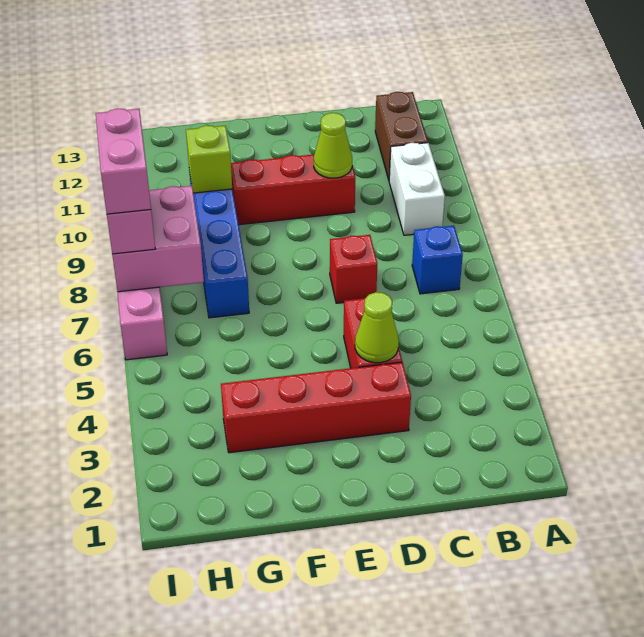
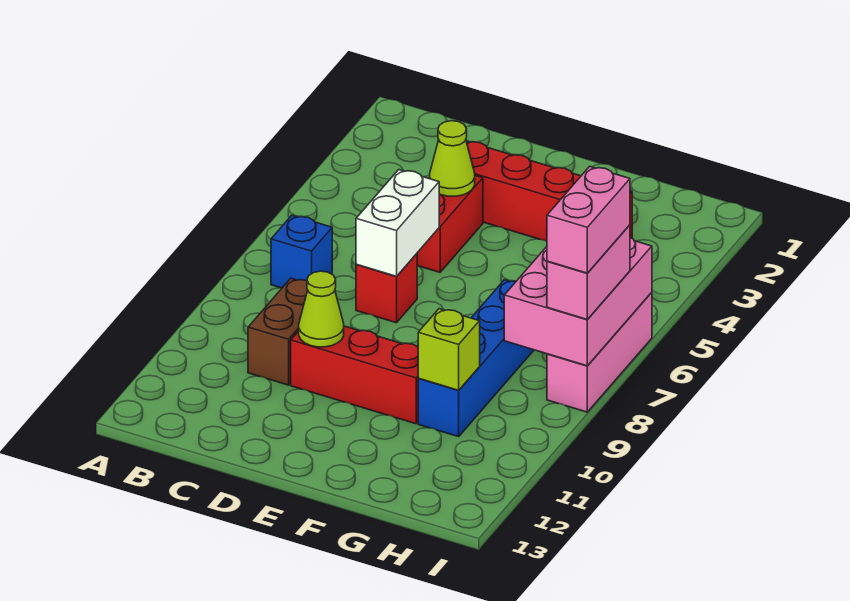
white 1x2 brick [389,143,445,235] -> white 1x2 brick moved to [356,170,439,276]
brown 1x2 brick [375,92,428,180] -> brown 1x2 brick moved to [248,278,308,385]
pink 2x2 brick [112,186,204,292] -> pink 2x3 brick [504,238,652,366]

